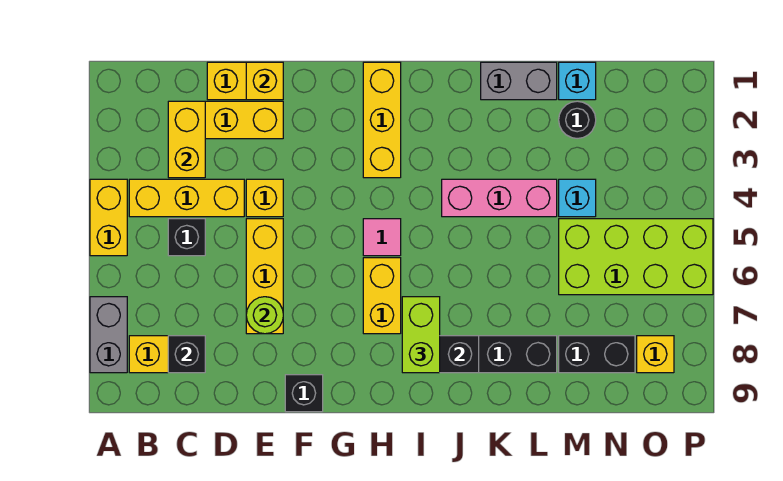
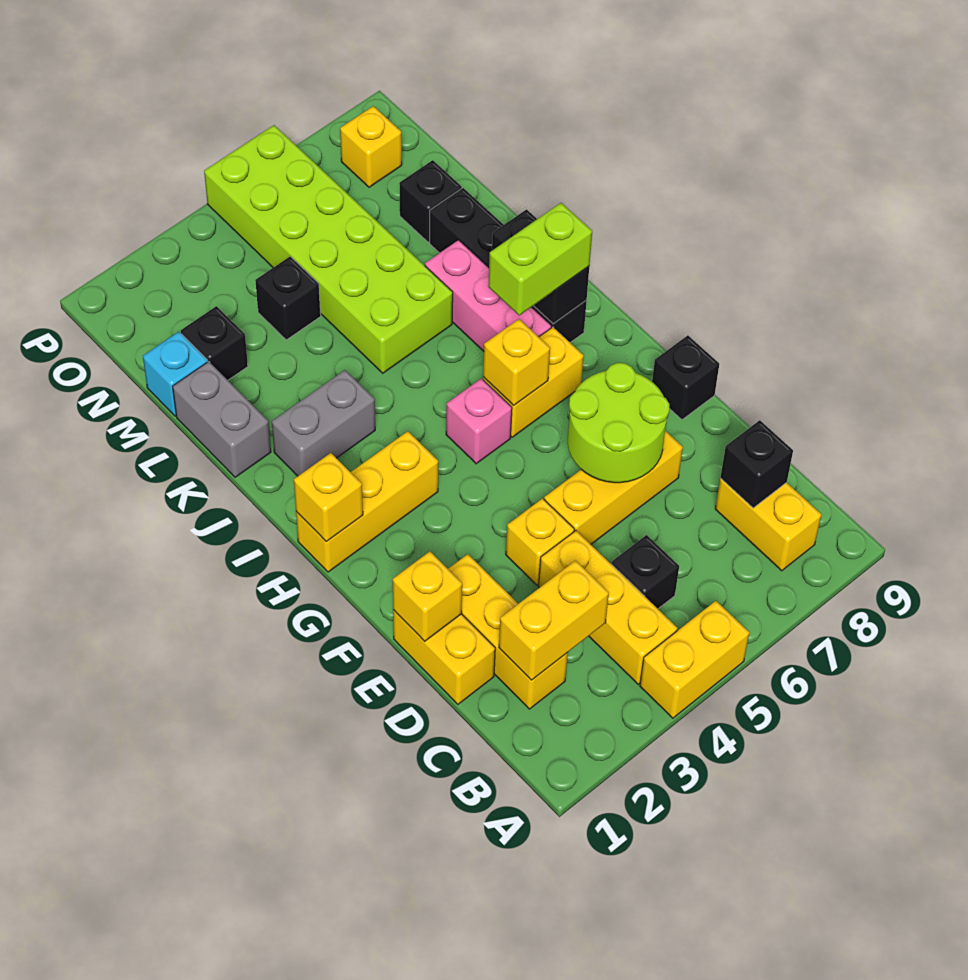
grey 1x2 brick [90,297,127,373] -> grey 1x2 brick moved to [272,370,375,476]
lime 1x1 round brick [246,297,283,334] -> lime 2x2 round brick [568,363,669,483]
none -> yellow 1x1 brick [294,453,363,542]
pink 1x1 tile [363,219,401,256] -> pink 1x1 brick [446,378,512,464]
none -> yellow 1x1 brick [483,319,550,406]
pink 1x3 brick [442,179,557,217] -> pink 1x3 brick moved to [425,240,551,351]
black 1x1 round brick [559,101,596,139] -> black 1x1 brick [181,306,248,380]
cyan 1x1 brick [559,179,596,217] -> black 1x1 brick [255,256,321,340]
lime 2x4 brick [559,219,713,295] -> lime 2x6 brick [204,125,453,373]
black 1x2 brick [559,336,635,373] -> black 1x1 brick [399,160,462,242]

